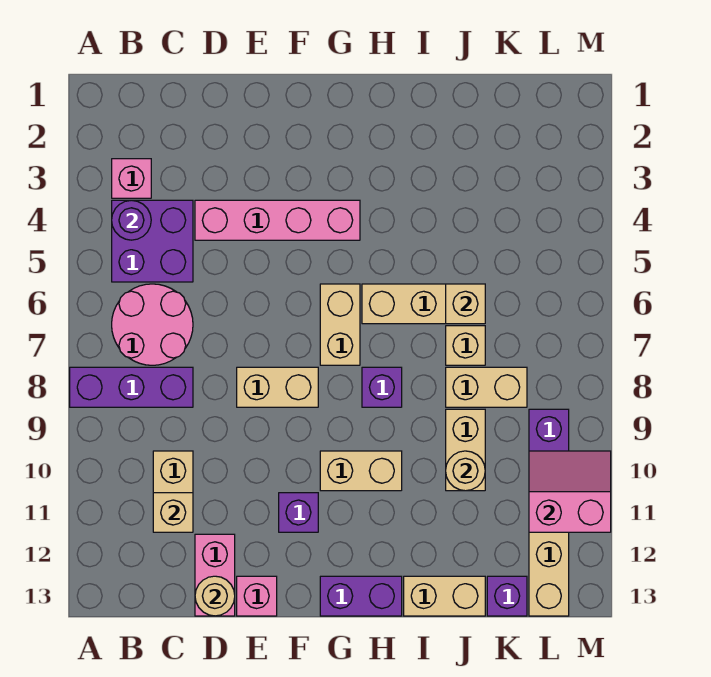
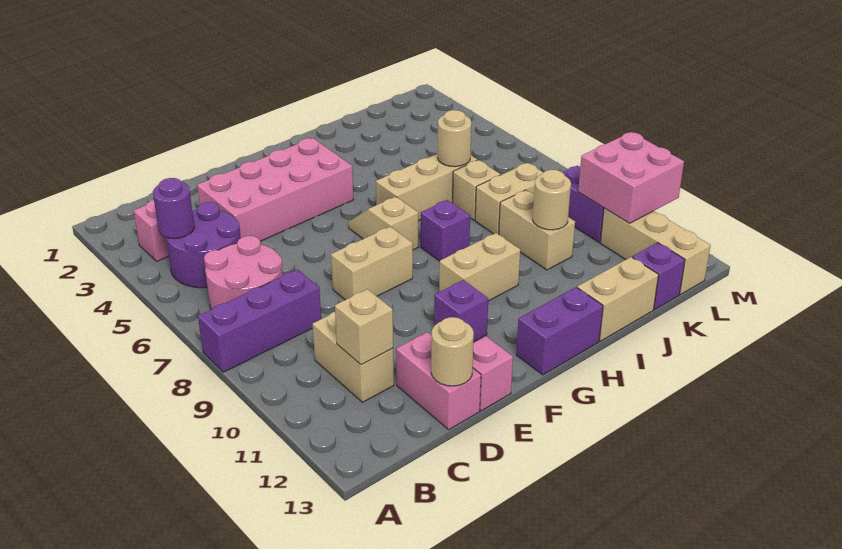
purple 2x2 brick [112,200,193,282] -> purple 2x2 round brick [166,202,241,288]
pink 1x4 brick [195,200,360,240] -> pink 2x4 brick [197,138,353,241]
tan 1x2 brick [320,284,360,365] -> tan 1x2 slope [348,197,418,250]
tan 1x1 brick [446,284,485,324] -> tan 1x1 round brick [438,110,471,167]
pink 2x2 slope [529,451,611,532] -> pink 2x2 brick [578,132,684,223]

